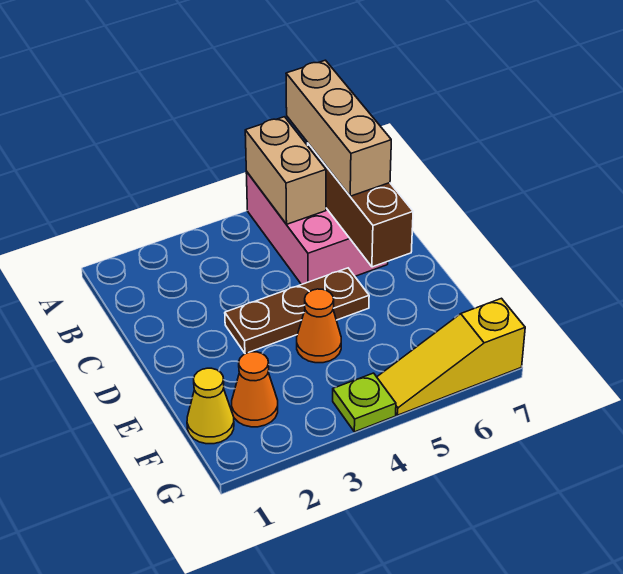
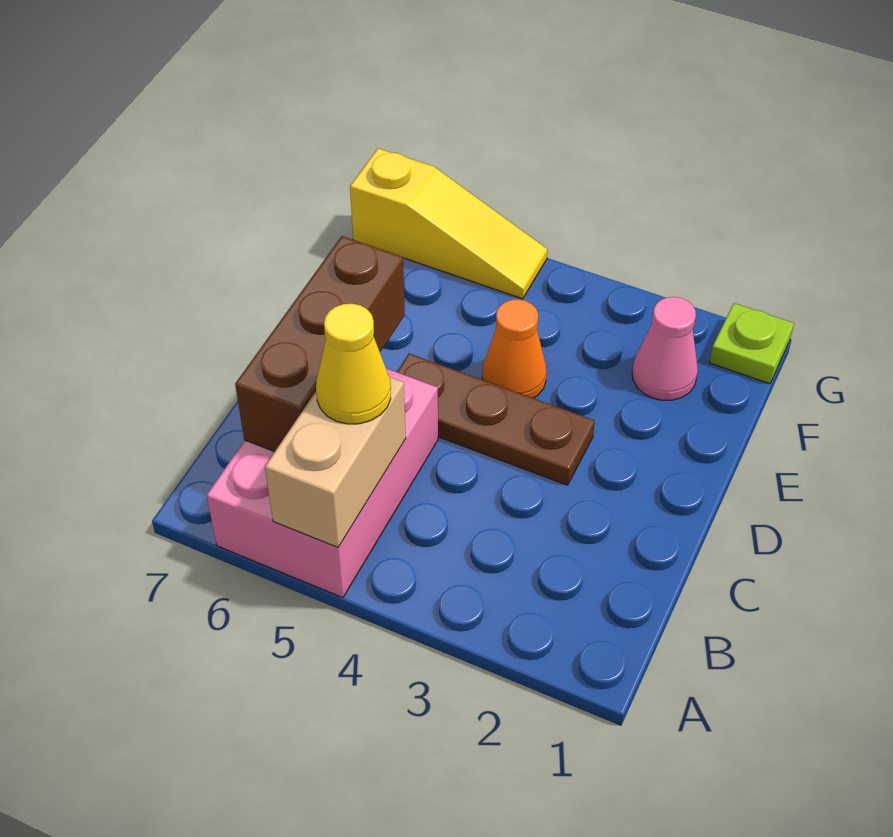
tan 1x3 brick [286,60,391,196] -> none
yellow 1x1 cone [187,368,234,444] -> yellow 1x1 cone moved to [316,304,391,424]
orange 1x1 cone [232,352,278,427] -> pink 1x1 cone [632,297,698,400]
lime 1x1 plate [333,373,396,432] -> lime 1x1 plate moved to [709,303,794,384]

